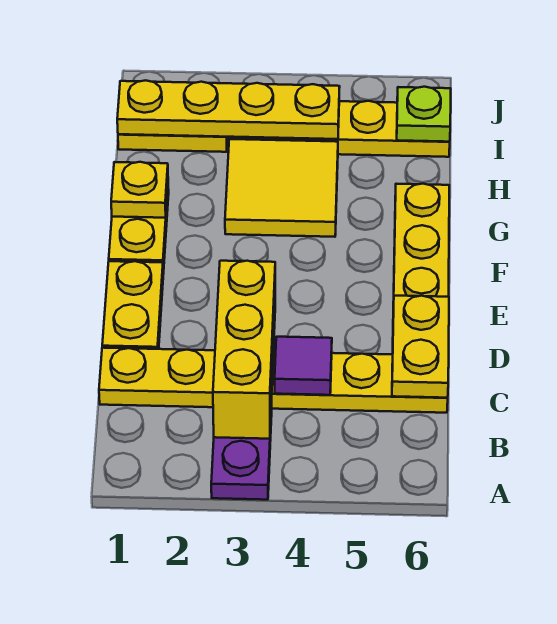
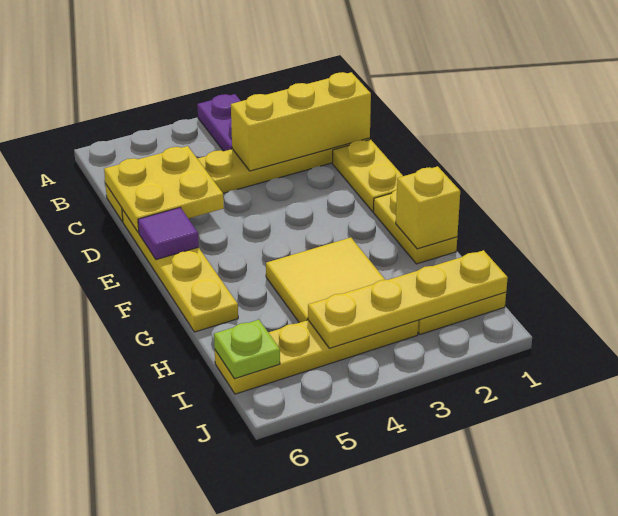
yellow 1x3 brick [213,261,275,439] -> yellow 1x3 brick turned to [231,72,371,171]
purple 1x1 tile [275,337,332,395] -> purple 1x1 tile moved to [138,208,199,260]
yellow 1x2 plate [392,296,449,398] -> yellow 2x2 plate [104,146,224,233]
yellow 1x1 plate [111,162,168,218] -> yellow 1x1 brick [396,166,460,249]

